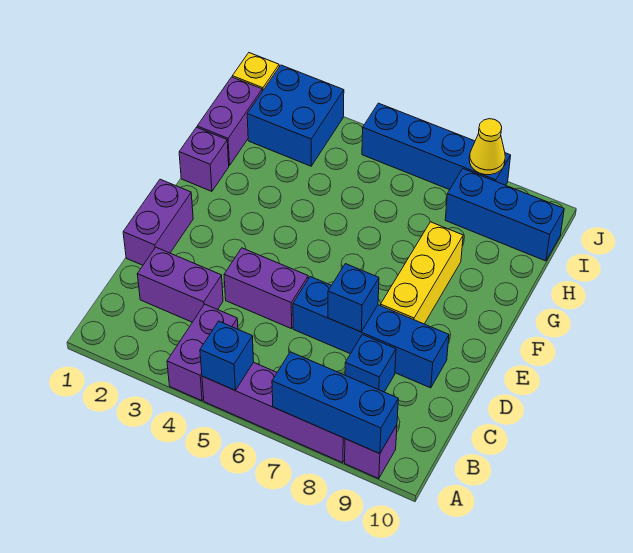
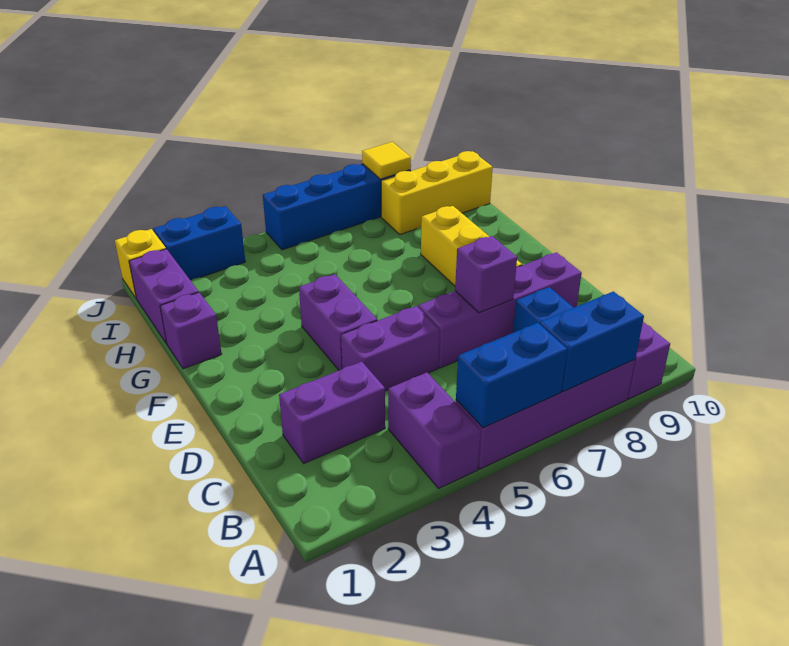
blue 1x1 brick [200,321,254,390] -> blue 1x2 brick [456,323,567,428]
blue 1x3 brick [272,352,398,454] -> blue 1x2 brick [540,291,644,392]
purple 1x2 brick [123,179,193,265] -> purple 1x2 brick moved to [299,274,377,370]
blue 1x4 brick [293,277,449,388] -> purple 1x4 brick [418,252,582,368]
blue 1x1 brick [328,264,379,332] -> purple 1x1 brick [455,236,517,313]
blue 2x2 brick [247,65,344,166] -> blue 1x2 brick [154,206,245,280]
blue 1x3 brick [445,169,564,261] -> yellow 1x3 brick [381,151,493,235]
yellow 1x1 cone [469,119,505,175] -> yellow 1x1 tile [362,142,411,179]

